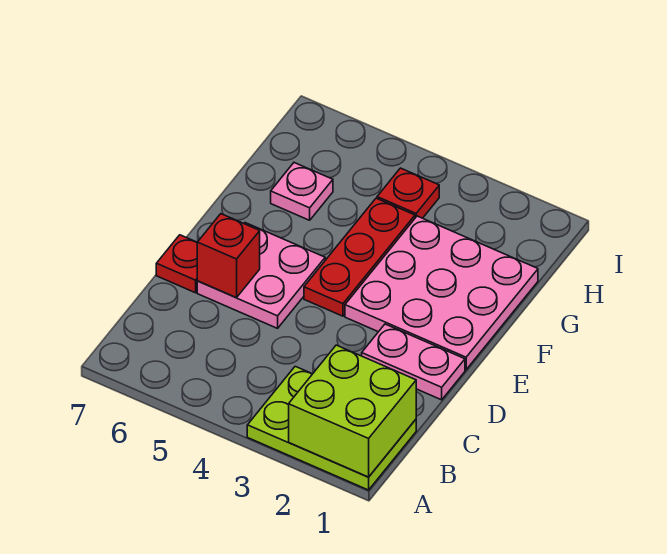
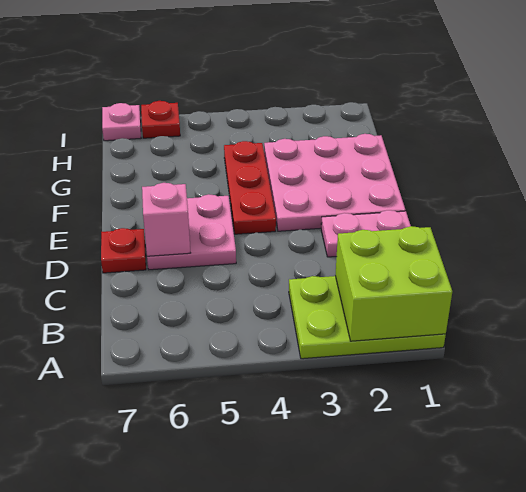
red 1x1 brick [197,214,260,298] -> pink 1x1 brick [142,183,190,256]
pink 1x1 plate [271,163,333,220] -> pink 1x1 plate moved to [102,103,141,141]
red 1x1 plate [377,168,439,218] -> red 1x1 plate moved to [141,101,180,138]

